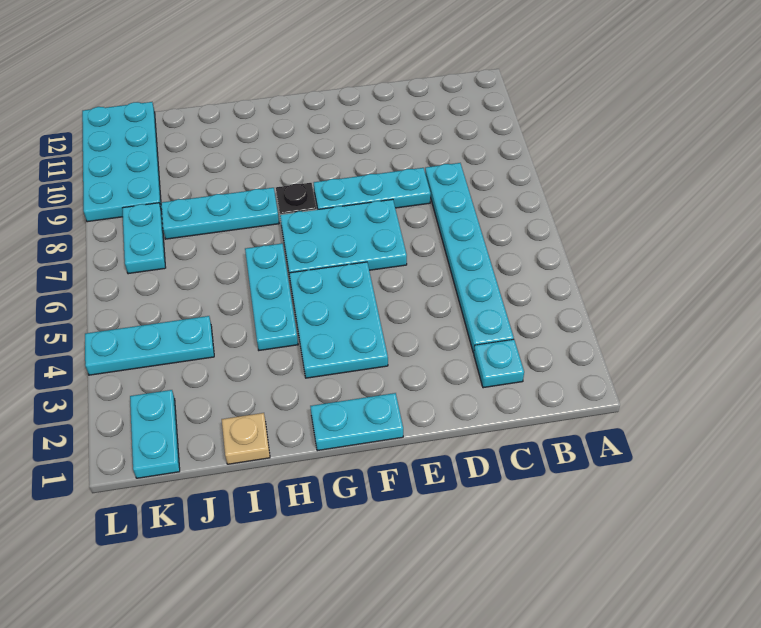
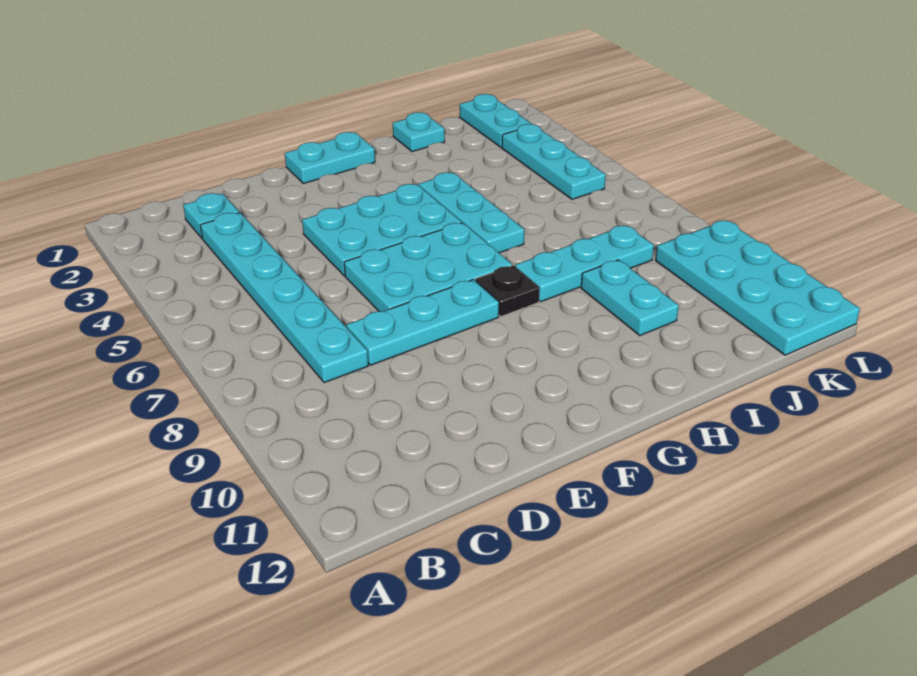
cyan 2x3 plate [289,262,388,378] -> cyan 2x3 plate turned to [302,184,462,276]
tan 1x1 plate [222,413,270,464] -> cyan 1x1 plate [393,112,445,152]
cyan 1x3 plate [85,316,214,375] -> cyan 1x3 plate turned to [502,124,606,199]
cyan 1x2 plate [122,203,166,274] -> cyan 1x2 plate moved to [581,260,679,335]

